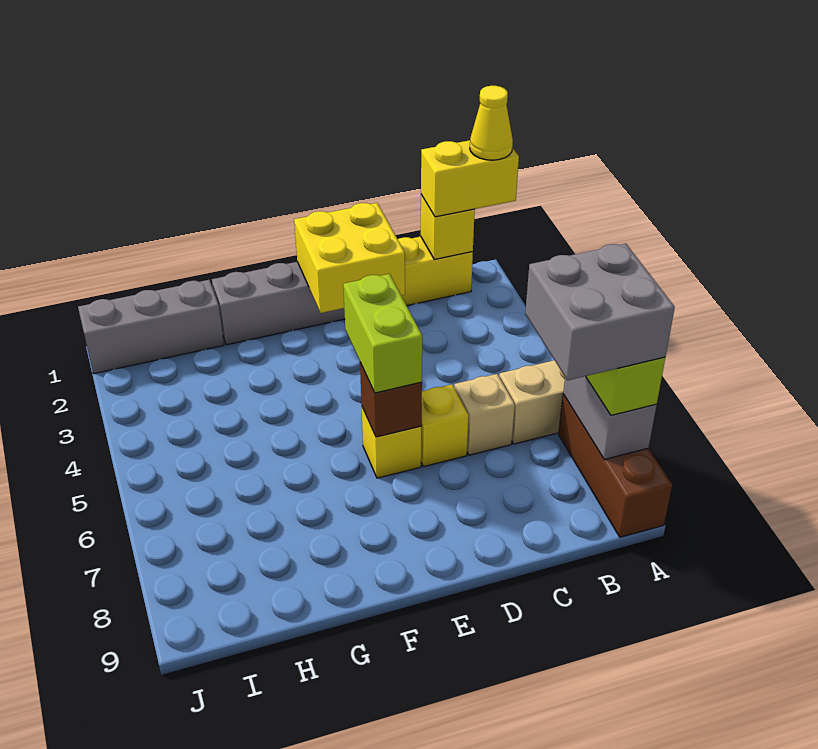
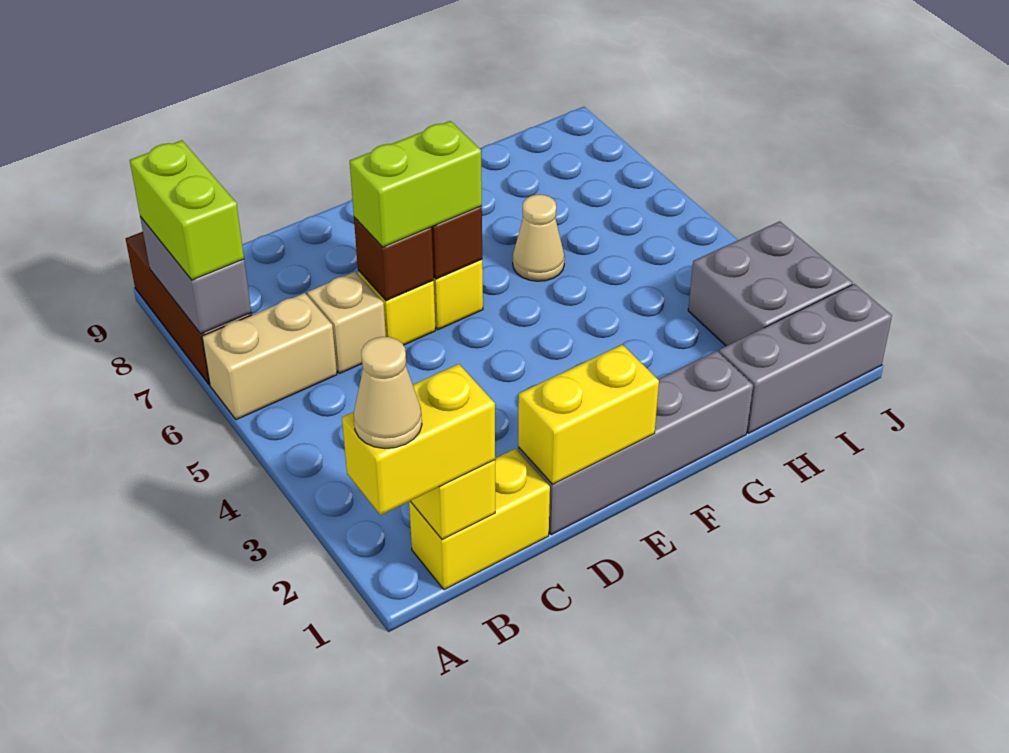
yellow 1x1 cone [470,86,513,160] -> tan 1x1 cone [354,337,422,449]
grey 2x2 brick [525,243,675,380] -> grey 2x2 brick moved to [688,221,853,346]
yellow 2x2 brick [294,203,405,313] -> yellow 1x2 brick [518,345,659,484]
none -> brown 1x1 brick [354,217,434,301]
lime 1x2 brick [343,274,422,393] -> lime 1x2 brick turned to [350,121,482,247]
none -> tan 1x1 cone [513,194,565,281]

